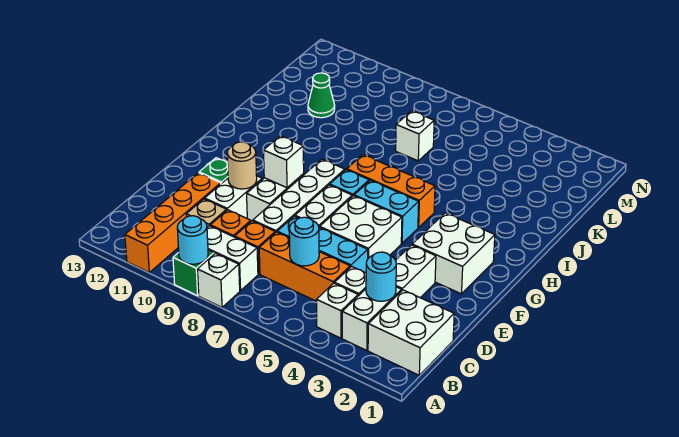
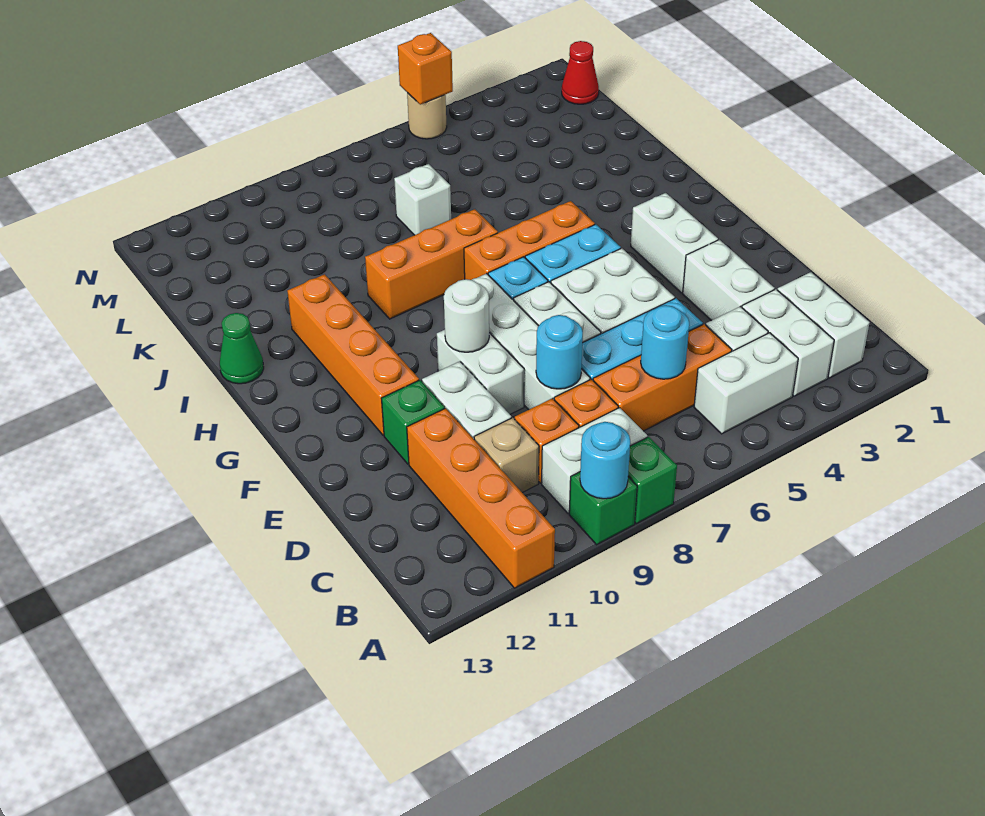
white 1x1 brick [197,253,240,307] -> green 1x1 brick [628,437,677,524]
white 2x2 brick [368,290,454,375] -> white 1x2 brick [778,272,870,378]
white 1x1 brick [317,283,358,338] -> white 1x2 brick [694,333,798,434]
cyan 1x1 round brick [366,252,396,301] -> cyan 1x1 round brick moved to [536,315,583,389]
tan 1x1 round brick [227,142,257,189] -> tan 1x1 round brick moved to [407,93,447,139]
white 2x2 brick [412,213,495,294] -> white 1x2 brick [631,193,718,293]
white 1x1 brick [264,136,304,188] -> white 1x1 round brick [444,279,489,352]
none -> orange 1x4 brick [287,274,419,435]
none -> orange 1x3 brick [365,209,498,319]
green 1x1 cone [308,73,335,118] -> green 1x1 cone moved to [220,313,264,384]
none -> red 1x1 cone [562,41,599,104]
none -> orange 1x1 brick [398,33,453,105]

